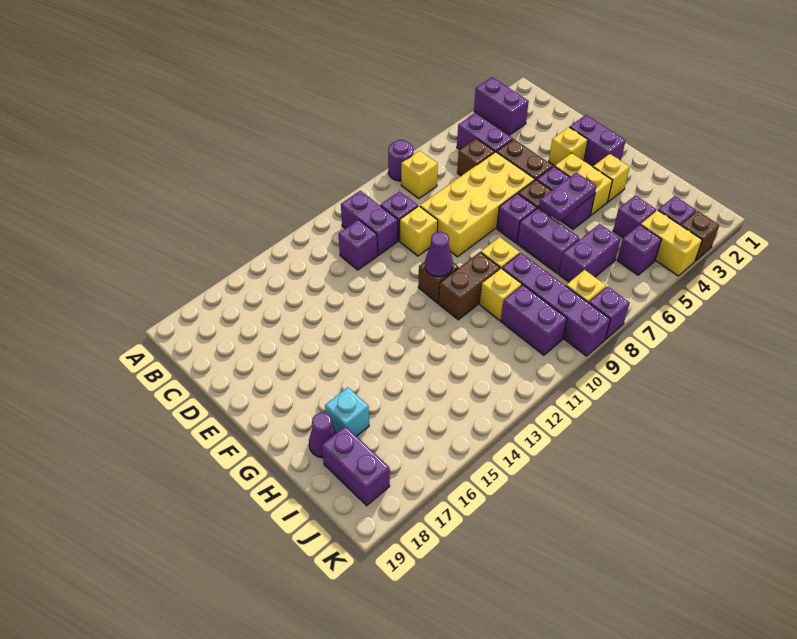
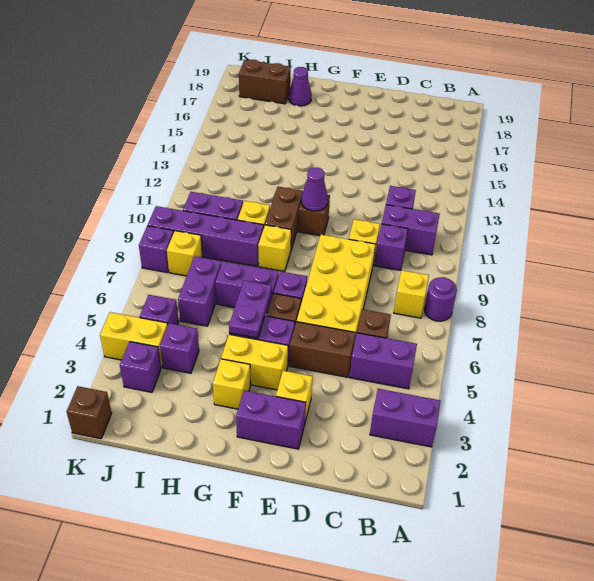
cyan 1x1 brick [325,387,369,436] -> none
purple 1x2 brick [322,426,390,506] -> brown 1x2 brick [239,60,291,104]
brown 1x1 brick [681,211,719,261] -> brown 1x1 brick moved to [67,386,112,439]

